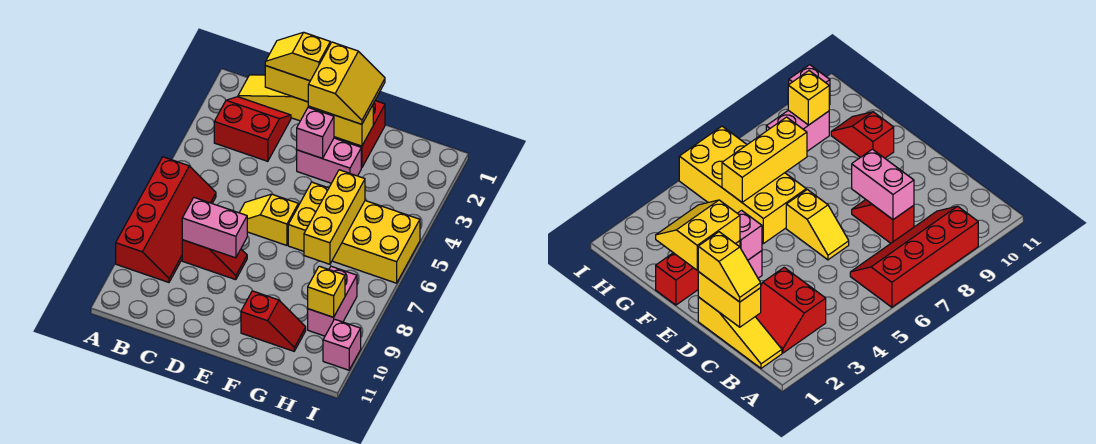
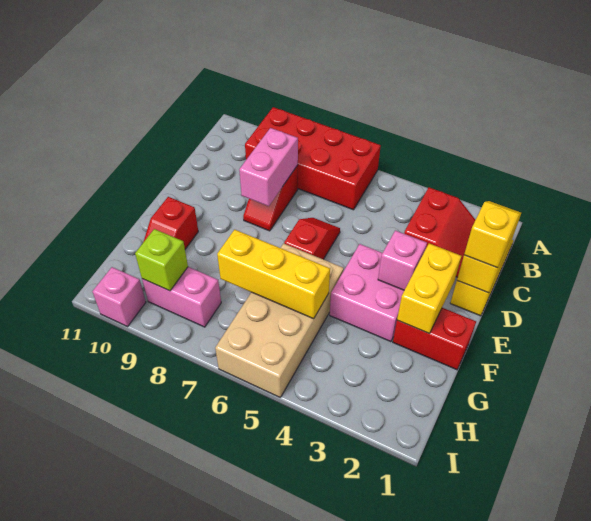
red 2x4 slope [116,157,216,282] -> red 2x4 brick [245,107,381,210]
yellow 1x2 slope [239,194,298,245] -> red 1x2 slope [284,218,340,259]
yellow 2x2 slope [308,42,385,124] -> none
pink 1x2 brick [297,138,361,183] -> pink 2x2 brick [330,244,404,342]
yellow 2x4 brick [288,182,420,283] -> tan 2x4 brick [215,243,344,398]
yellow 1x1 brick [308,266,345,317] -> lime 1x1 brick [135,229,188,291]

